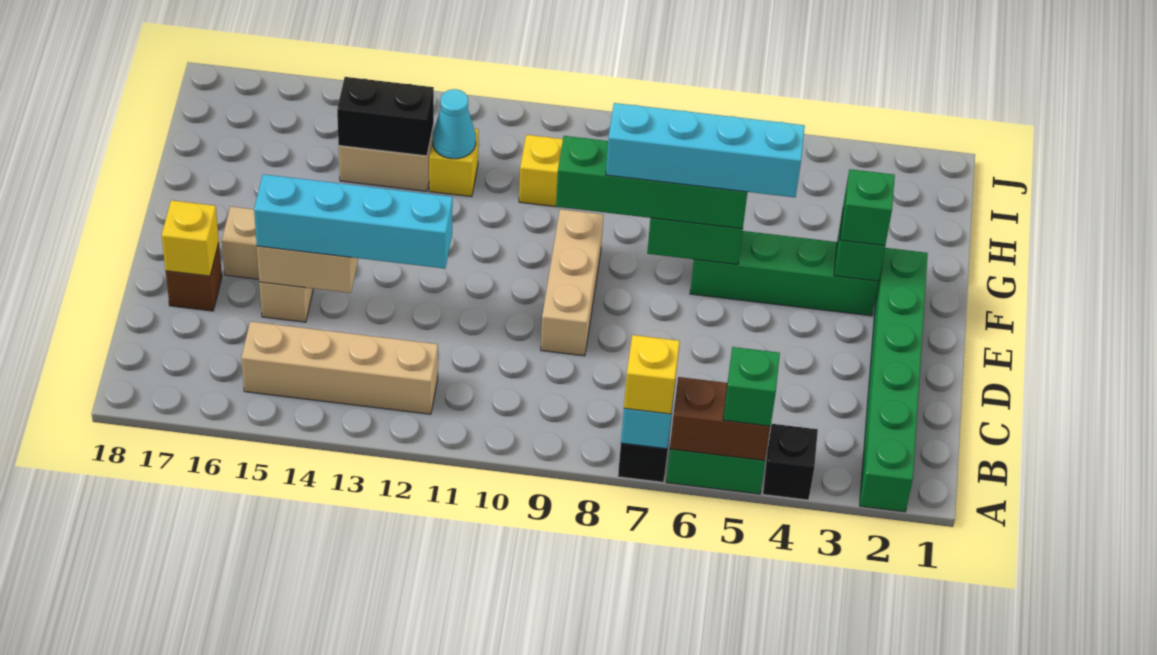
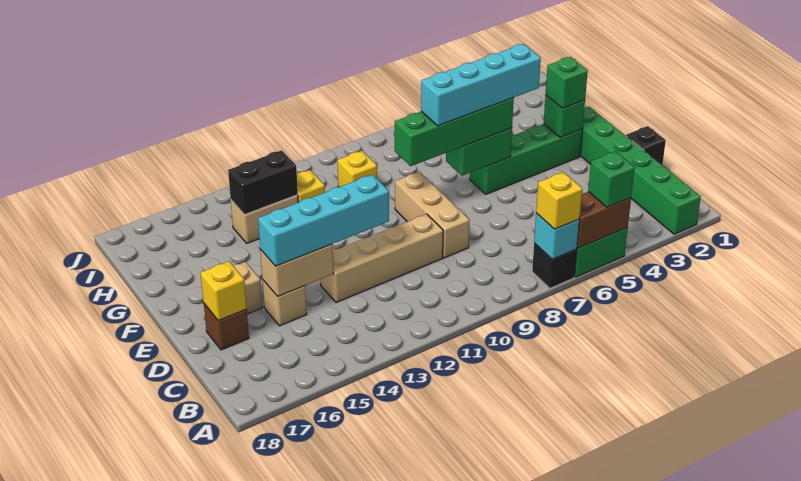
black 1x1 brick [763,424,818,500] -> black 1x1 brick moved to [626,126,666,165]
tan 1x4 brick [241,321,438,414] -> tan 1x4 brick moved to [320,214,443,302]
cyan 1x1 cone [433,89,476,159] -> none

